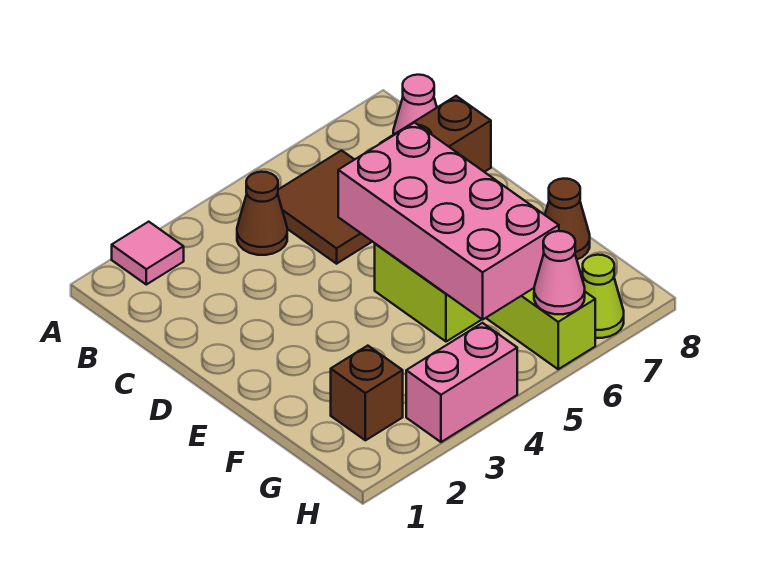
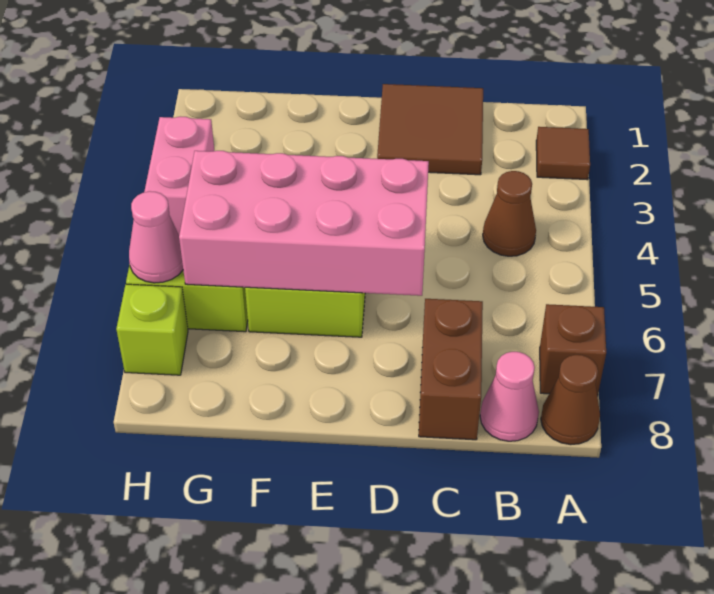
pink 1x1 tile [112,222,184,285] -> brown 1x1 tile [536,127,590,180]
brown 2x2 tile [278,151,372,264] -> brown 2x2 tile moved to [377,84,483,175]
brown 1x1 cone [545,179,590,259] -> brown 1x1 cone moved to [541,355,600,445]
brown 1x1 brick [331,346,403,440] -> brown 1x1 brick moved to [540,304,606,396]
lime 1x1 cone [582,255,624,338] -> lime 1x1 brick [116,284,188,375]

